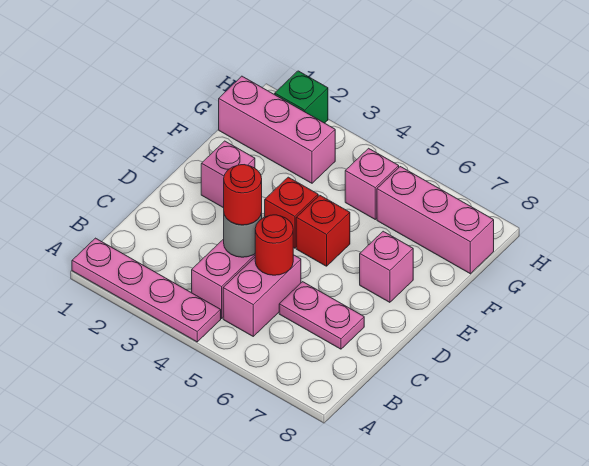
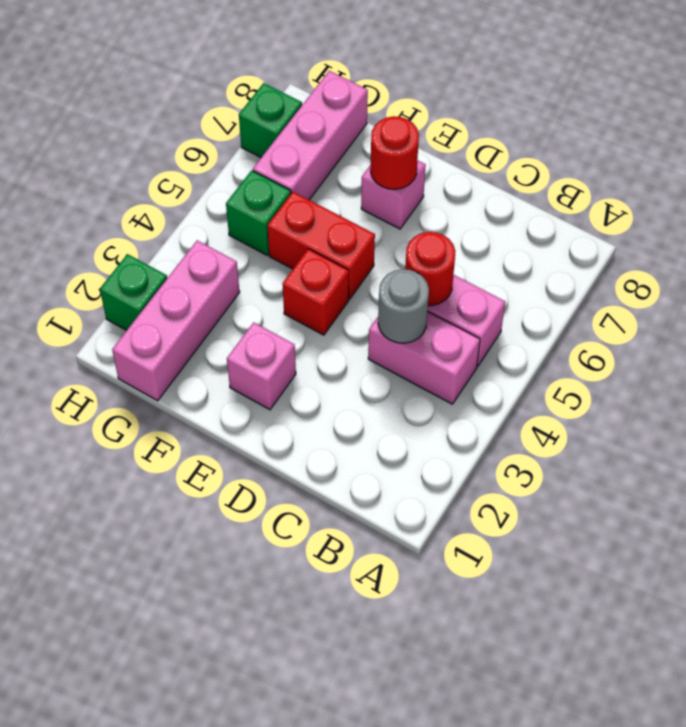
pink 1x4 plate [72,238,221,342] -> none
red 1x1 round brick [224,165,262,225] -> red 1x1 round brick moved to [371,116,419,189]
pink 1x2 plate [279,282,364,349] -> none
red 1x1 brick [296,195,350,266] -> red 1x2 brick [267,192,375,299]
pink 1x1 brick [345,148,399,219] -> green 1x1 brick [226,170,291,255]
none -> green 1x1 brick [239,83,302,157]

